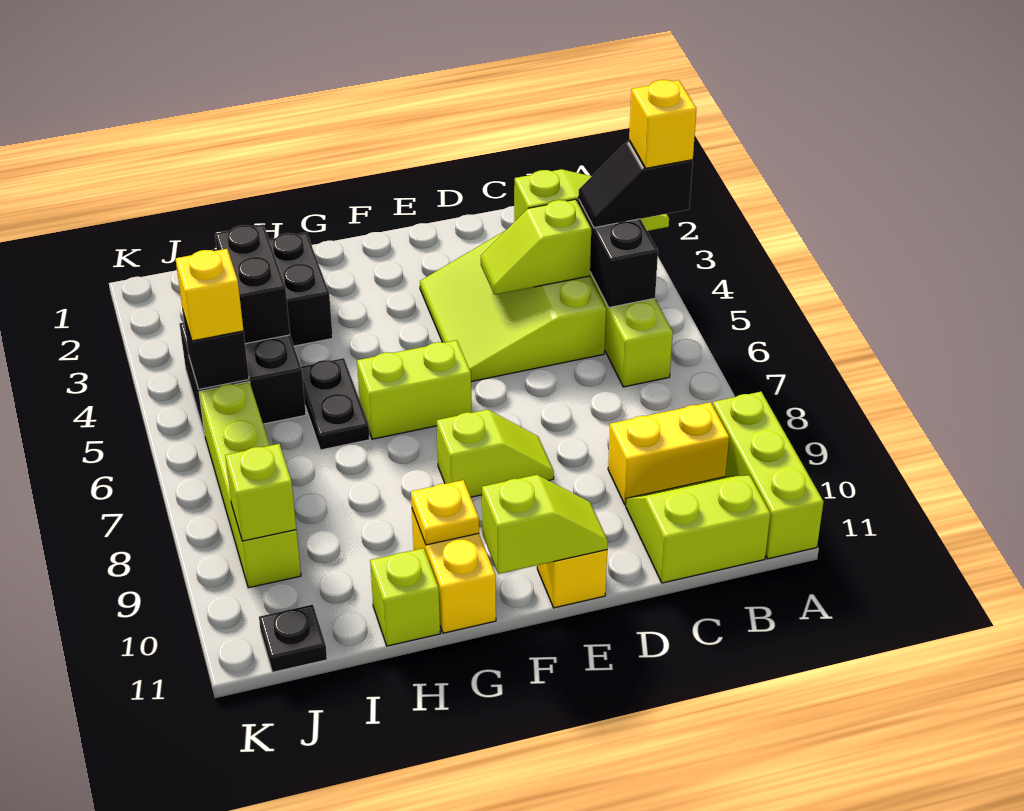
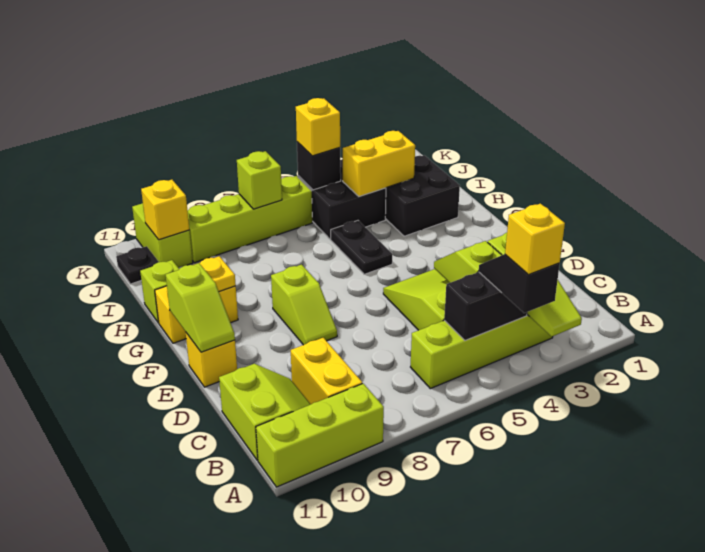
lime 1x2 brick [357,340,472,439] -> lime 1x2 brick moved to [132,203,193,268]
black 1x2 plate [301,358,370,450] -> black 1x2 plate turned to [331,221,392,274]
black 1x2 brick [215,224,290,344] -> yellow 1x2 brick [343,131,415,197]
lime 1x1 brick [225,444,296,541] -> lime 1x1 brick moved to [237,151,282,209]
none -> yellow 1x1 brick [141,180,189,240]

